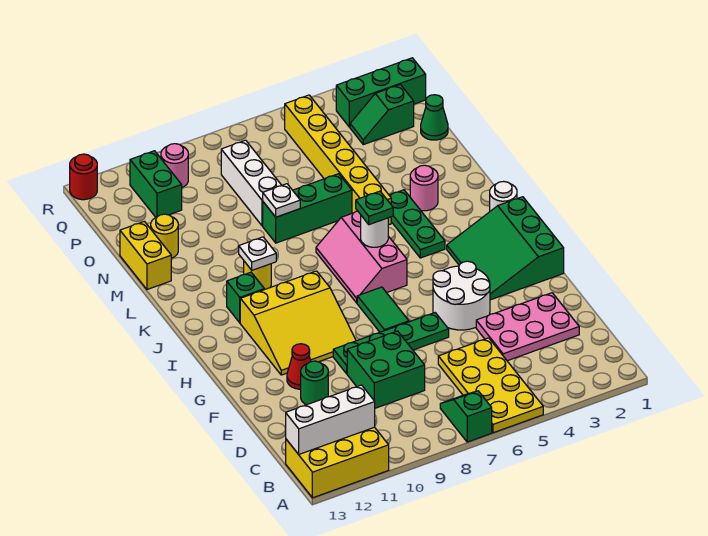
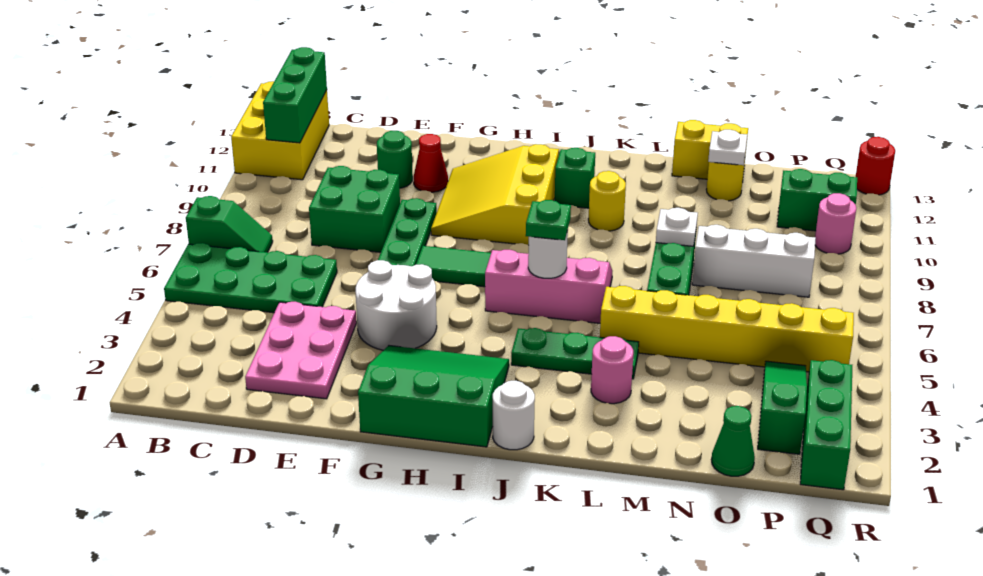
yellow 2x4 plate [438,338,543,433] -> green 2x4 plate [164,243,337,313]
white 1x3 brick [286,385,375,454] -> green 1x3 brick [263,47,327,143]
white 1x1 plate [239,237,276,270] -> white 1x1 plate moved to [708,130,747,165]
green 1x2 slope [350,85,414,145] -> green 1x3 slope [758,361,807,454]

